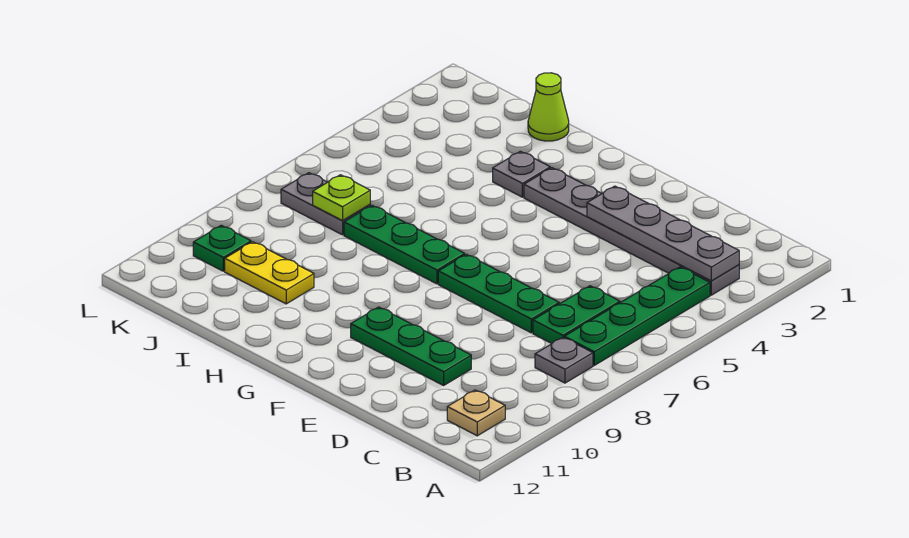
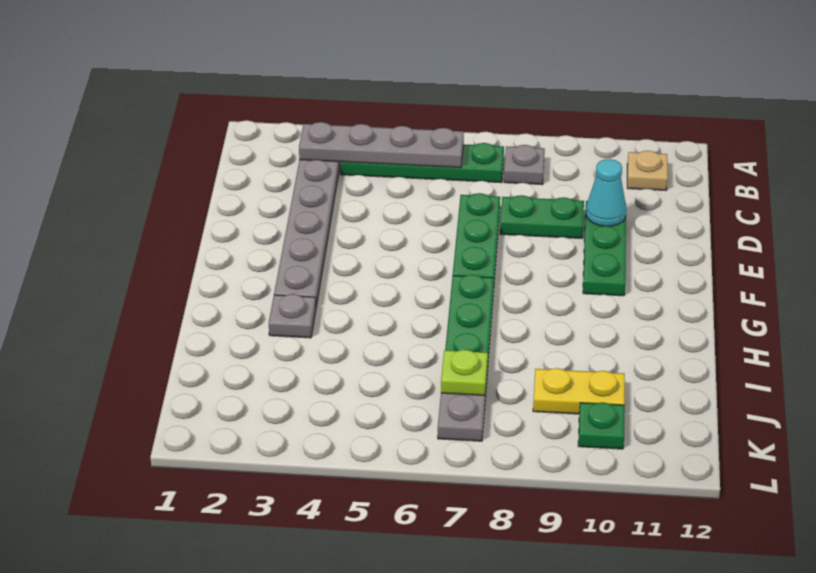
grey 1x4 plate [587,186,739,281] -> grey 1x4 plate turned to [299,122,464,168]
green 1x2 plate [533,286,620,343] -> green 1x2 plate moved to [500,195,584,238]
none -> cyan 1x1 cone [586,159,627,226]
lime 1x1 cone [528,73,569,141] -> none
yellow 1x2 plate [225,242,314,304] -> yellow 1x2 plate turned to [533,368,625,414]

